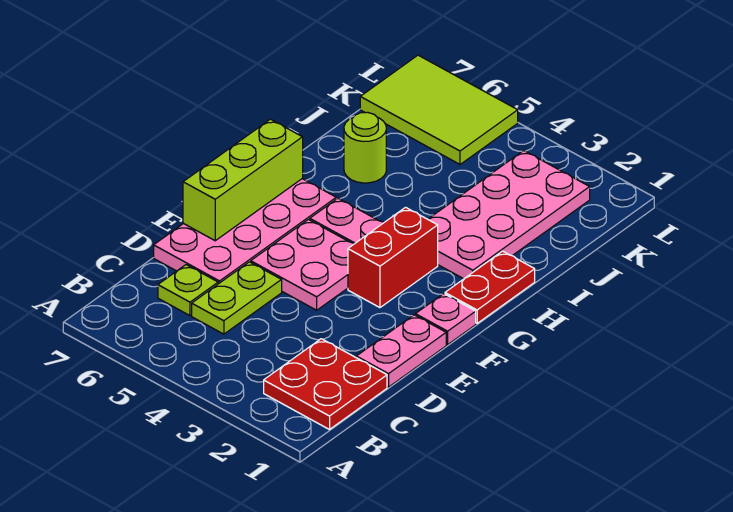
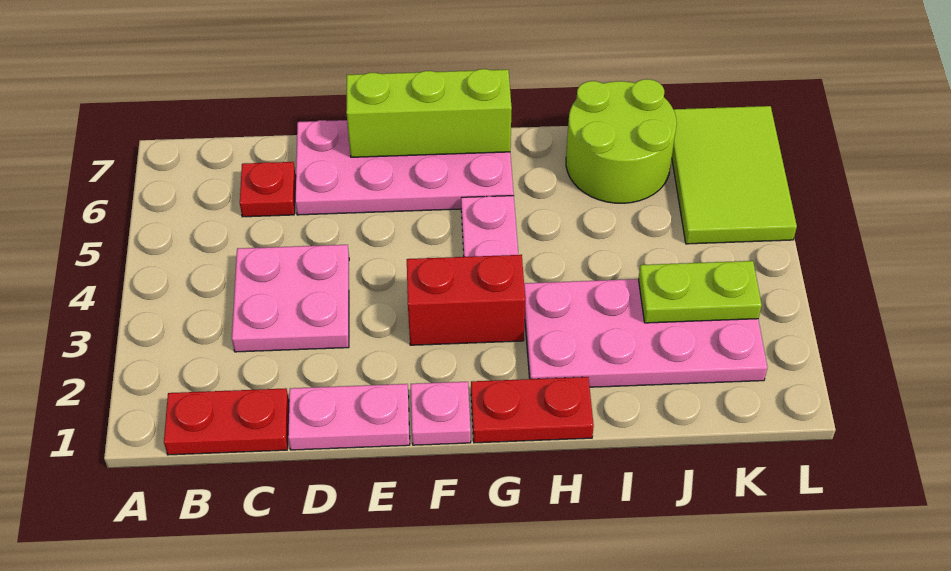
red 2x2 plate [264,339,387,430] -> red 1x2 plate [164,388,289,455]
lime 1x2 plate [192,262,282,334] -> lime 1x2 plate moved to [638,261,762,323]
lime 1x1 plate [158,265,218,316] -> red 1x1 plate [240,162,296,217]
pink 2x2 plate [251,220,354,310] -> pink 2x2 plate moved to [232,245,349,352]
lime 1x1 round brick [344,112,386,183] -> lime 2x2 round brick [566,79,677,203]

